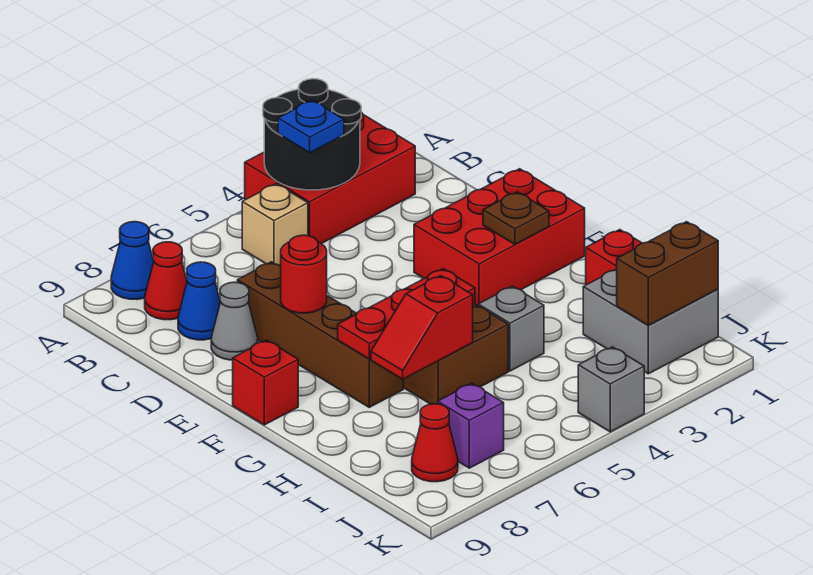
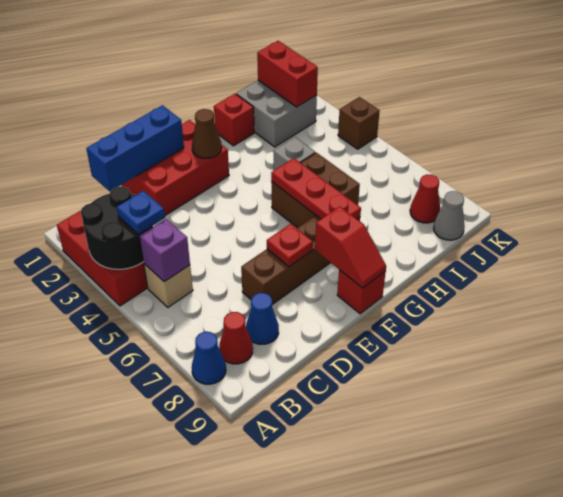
none -> blue 1x3 brick [86,105,184,191]
grey 1x1 cone [211,282,258,360] -> grey 1x1 cone moved to [434,191,465,240]
red 2x3 brick [414,169,585,306] -> red 2x3 brick turned to [122,120,229,215]
red 1x1 round brick [281,235,327,313] -> red 1x1 plate [267,224,313,267]
brown 1x1 plate [483,192,549,244] -> brown 1x1 cone [192,109,222,158]
red 1x2 slope [371,276,473,379] -> red 1x2 slope moved to [315,206,386,288]
brown 1x2 brick [617,222,718,325] -> red 1x2 brick [257,41,318,107]
purple 1x1 brick [438,383,504,468] -> purple 1x1 brick moved to [140,219,190,282]
grey 1x1 brick [578,347,644,432] -> brown 1x1 brick [338,97,380,149]

